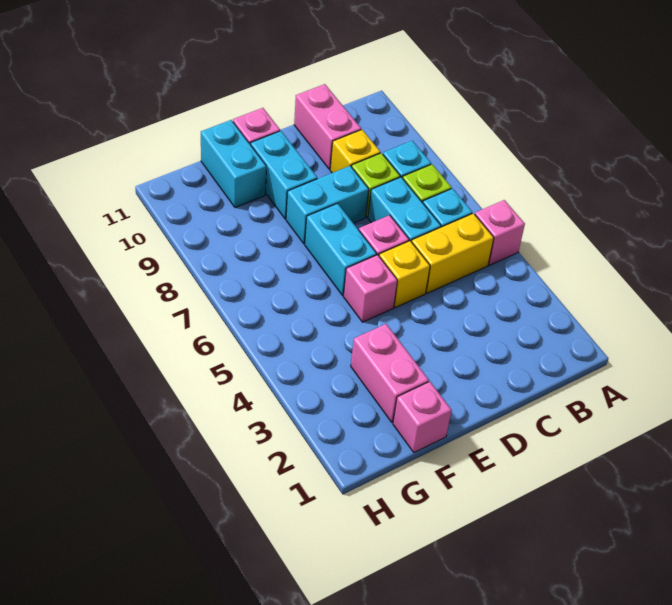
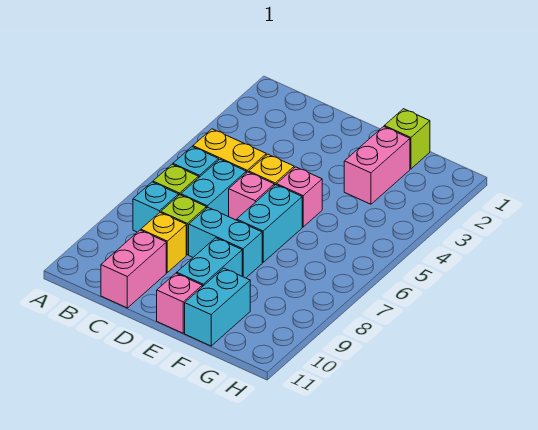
pink 1x1 brick [475,200,525,265] -> none
pink 1x1 brick [393,382,452,452] -> lime 1x1 brick [384,109,430,169]

